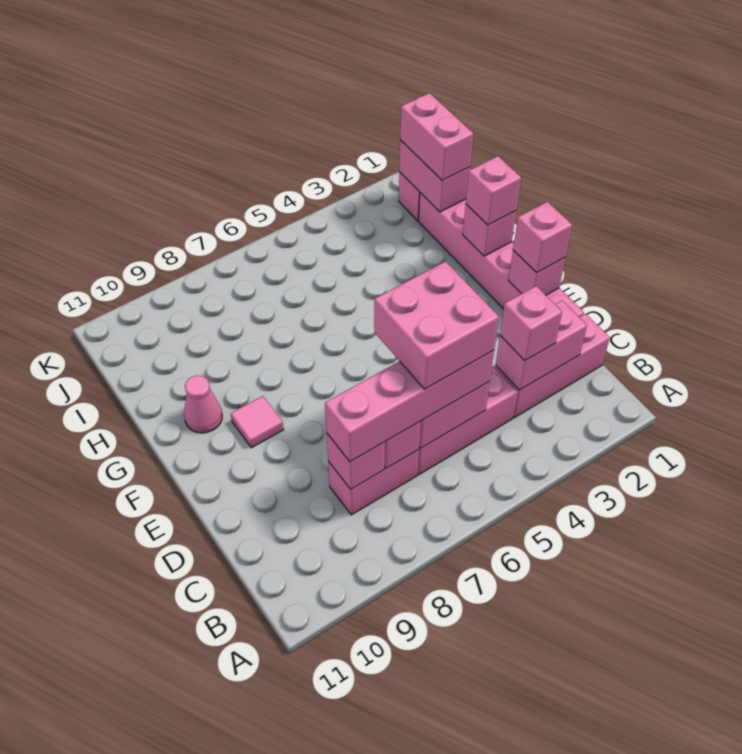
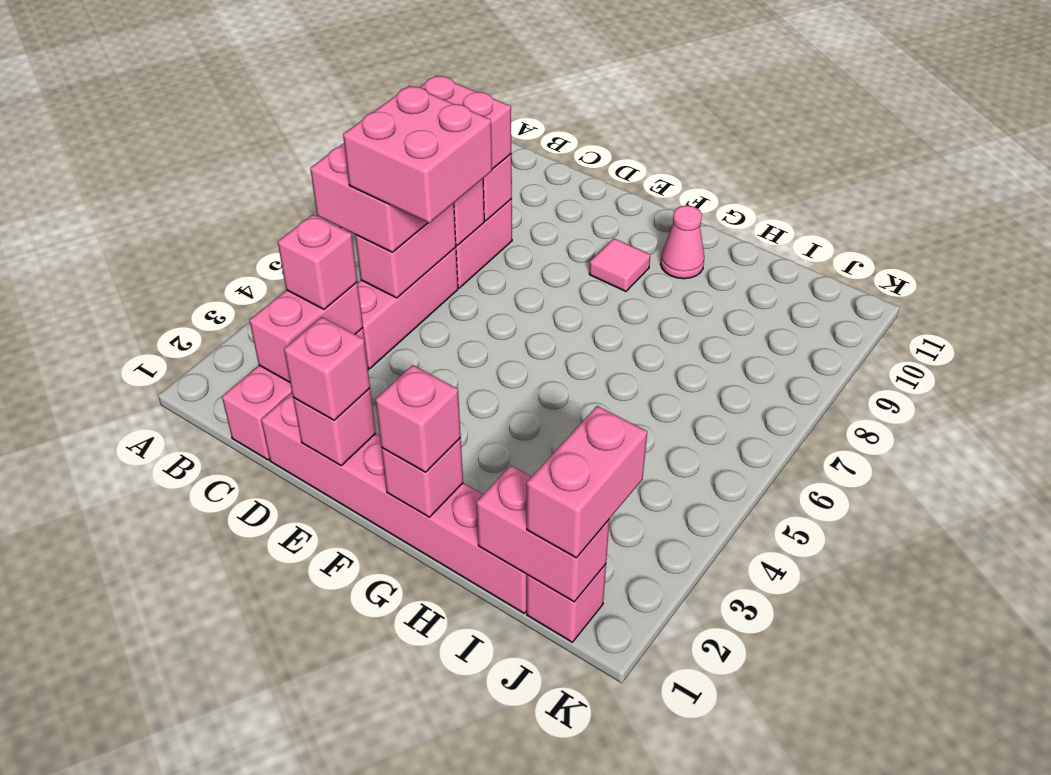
pink 1x4 brick [325,350,494,462] -> pink 2x4 brick [310,75,511,252]
pink 1x2 brick [400,93,473,181] -> pink 1x2 brick turned to [527,406,647,558]

